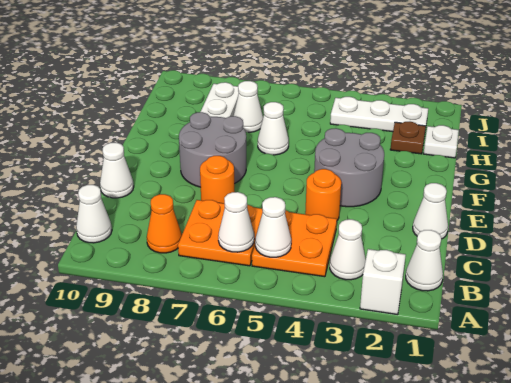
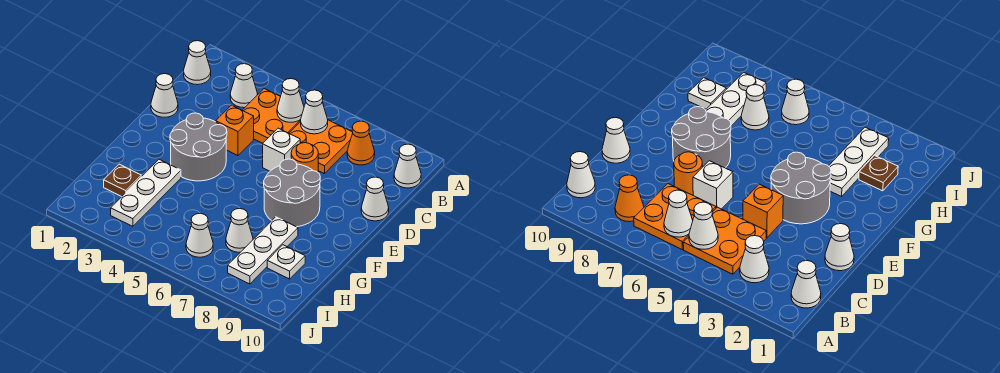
white 1x1 brick [360,249,406,315] -> white 1x1 brick moved to [263,128,300,171]
orange 1x1 round brick [305,169,341,221] -> orange 1x1 brick [216,105,254,156]
white 1x1 cone [258,102,289,155] -> white 1x1 cone moved to [186,213,213,257]
white 1x1 plate [424,125,459,158] -> white 1x1 plate moved to [267,245,305,279]
white 1x3 plate [330,97,428,132] -> white 1x3 plate turned to [111,159,181,226]

